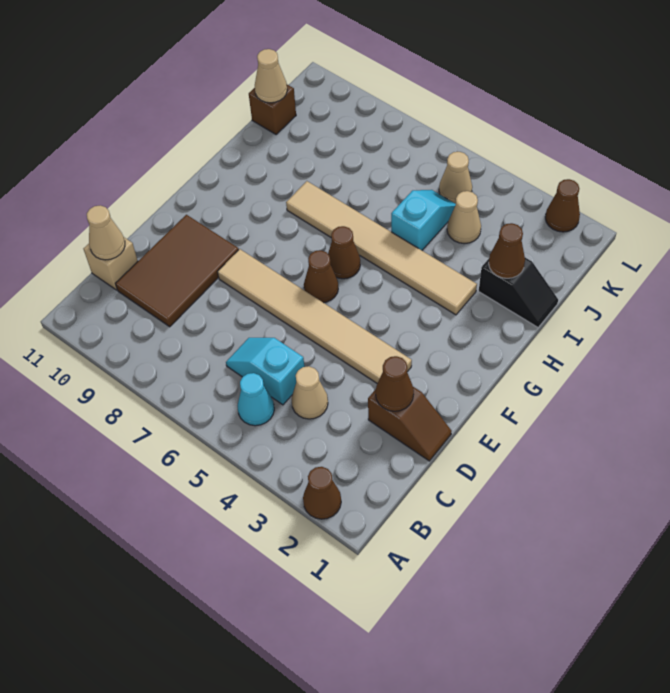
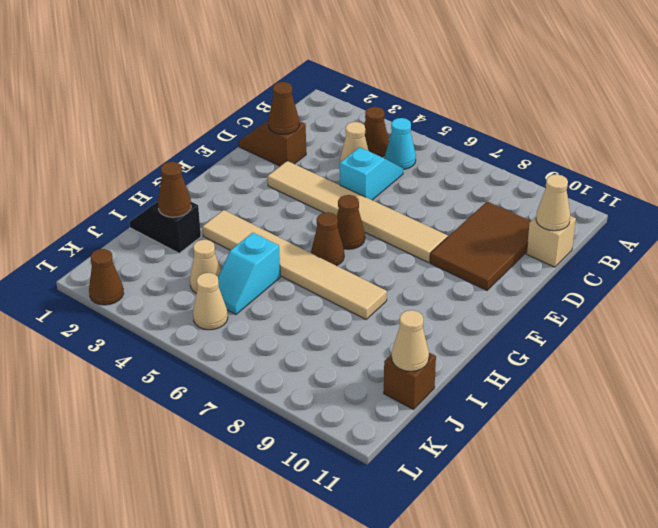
brown 1x1 cone [303,467,341,519] -> brown 1x1 cone moved to [364,107,389,157]
cyan 1x2 slope [226,338,304,405] -> cyan 1x2 slope turned to [340,147,403,200]

